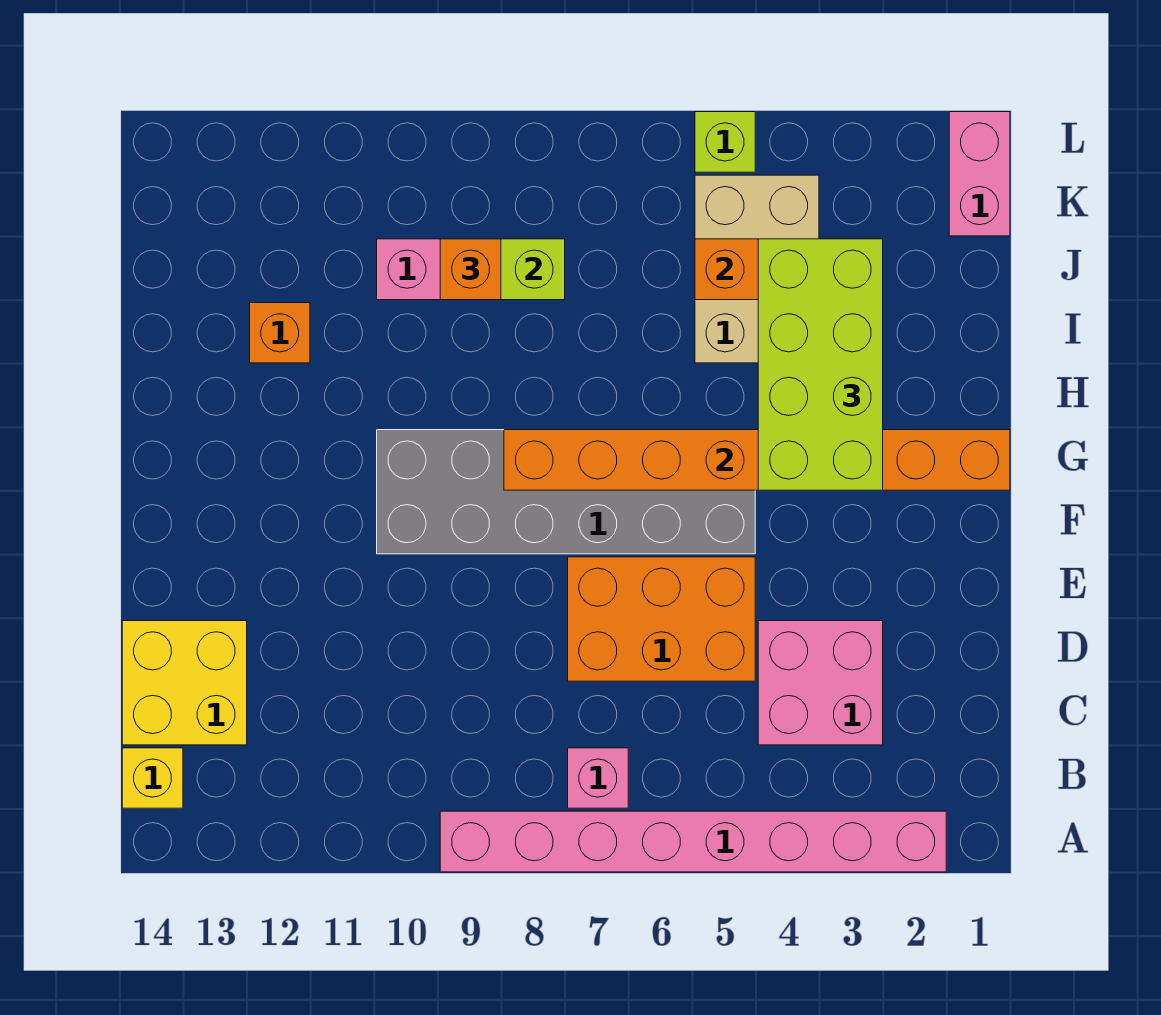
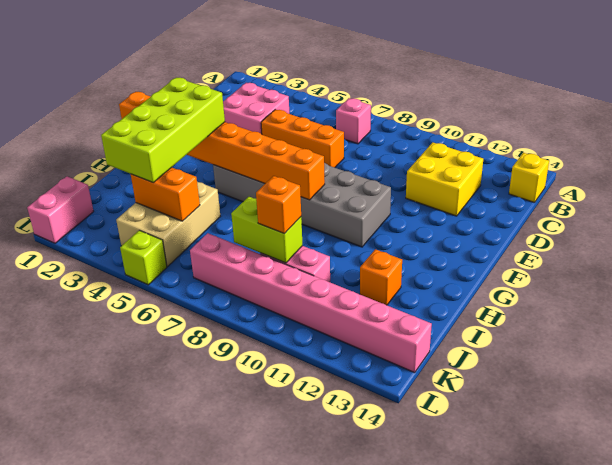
pink 1x8 brick [440,811,946,872] -> pink 1x8 brick moved to [190,233,432,373]
yellow 2x2 brick [122,621,247,745] -> yellow 2x2 brick moved to [406,142,483,216]
orange 2x3 brick [568,557,755,681] -> orange 1x3 brick [261,109,344,168]

